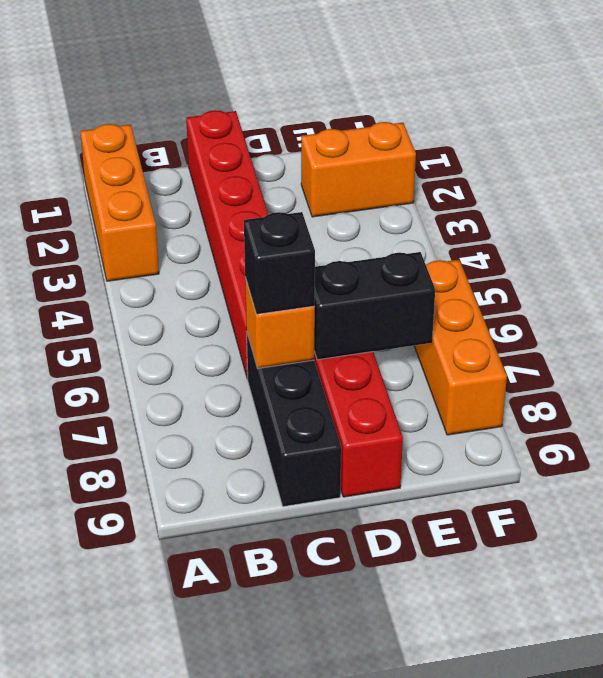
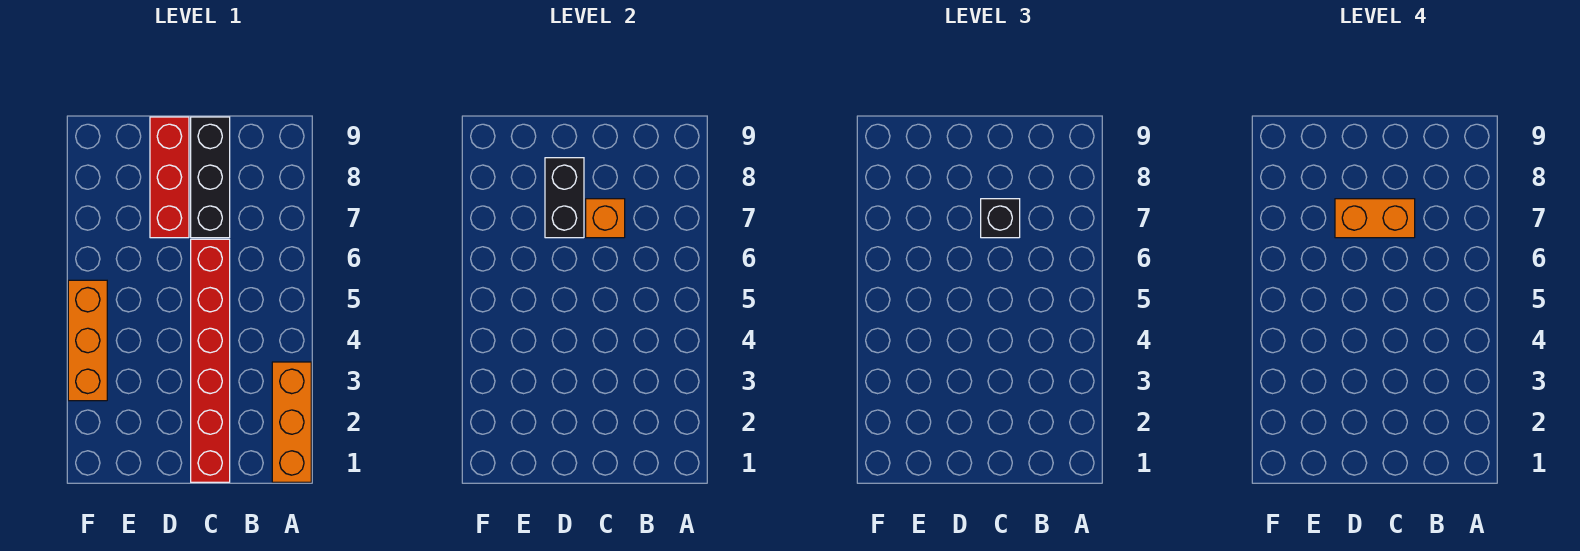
black 1x2 brick [314,252,435,360] -> black 1x2 brick turned to [545,158,584,238]
orange 1x2 brick [301,122,416,217] -> orange 1x2 brick moved to [1335,199,1415,238]
orange 1x3 brick [414,260,507,435] -> orange 1x3 brick moved to [68,280,107,401]

